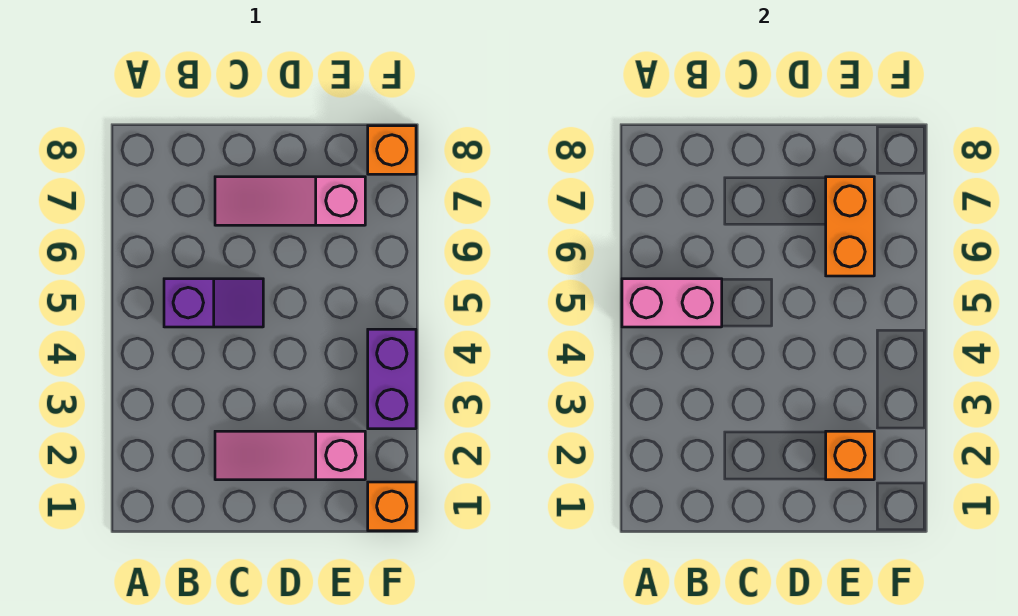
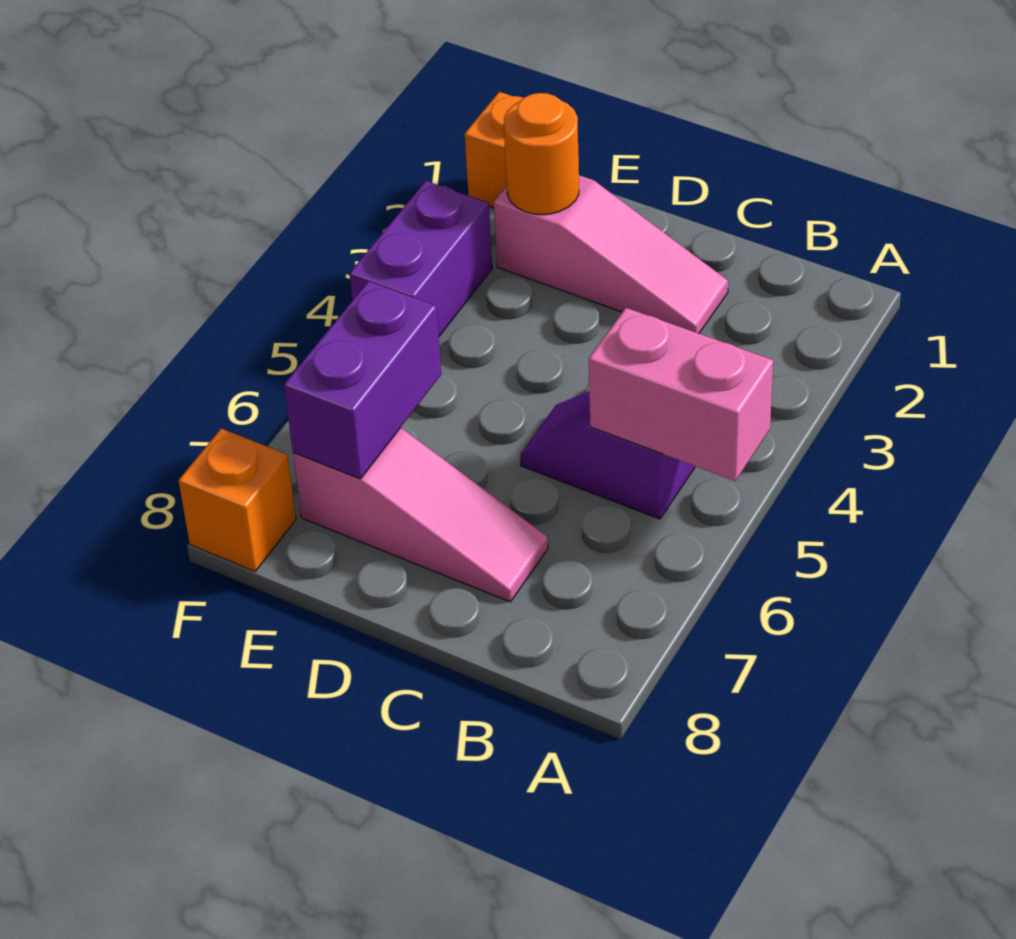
orange 1x1 brick [826,431,874,480] -> orange 1x1 round brick [504,93,579,214]
orange 1x2 brick [826,177,874,276] -> purple 1x2 brick [284,281,441,479]

